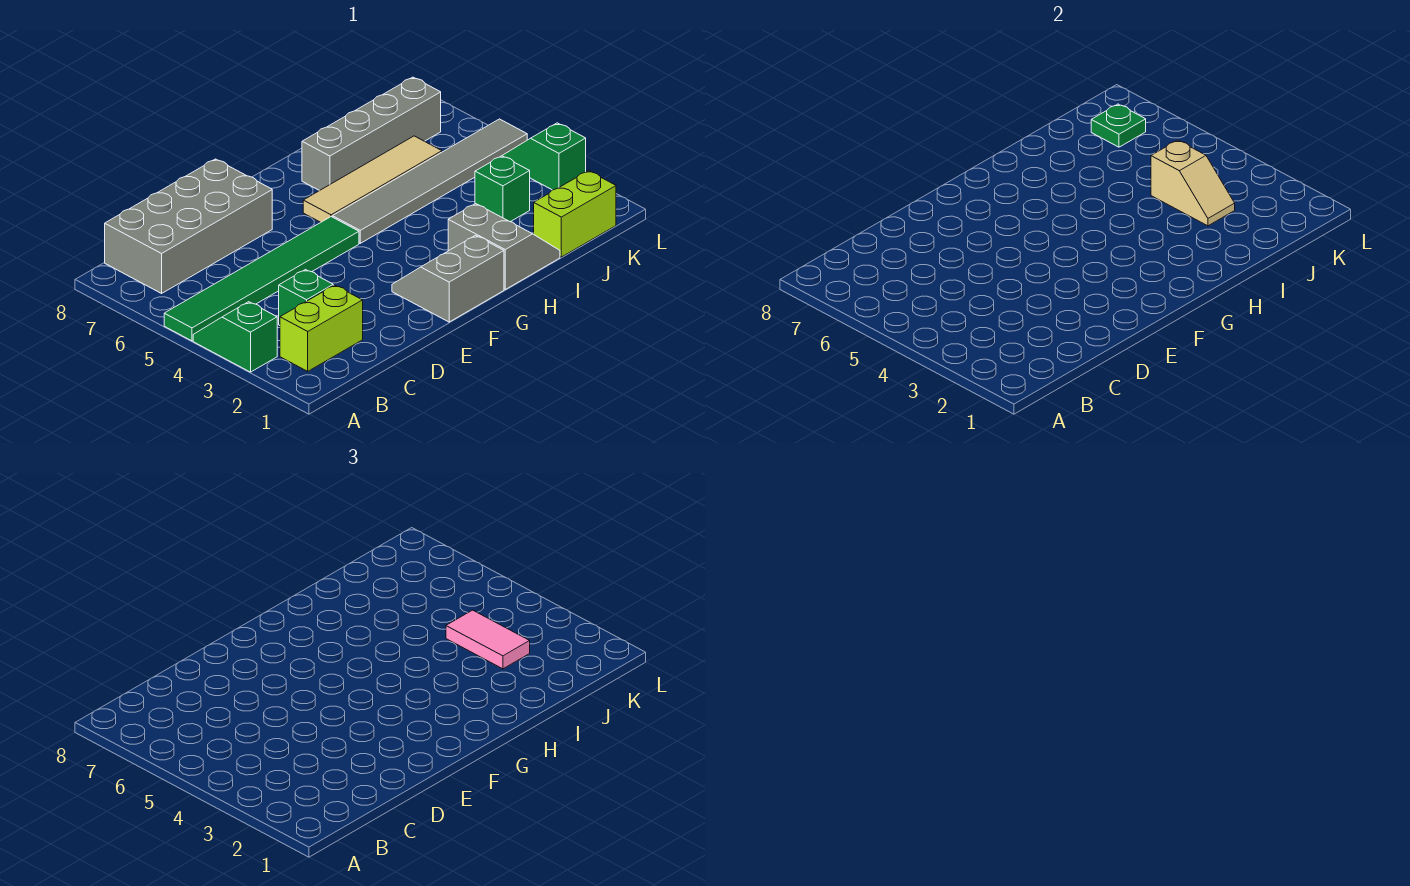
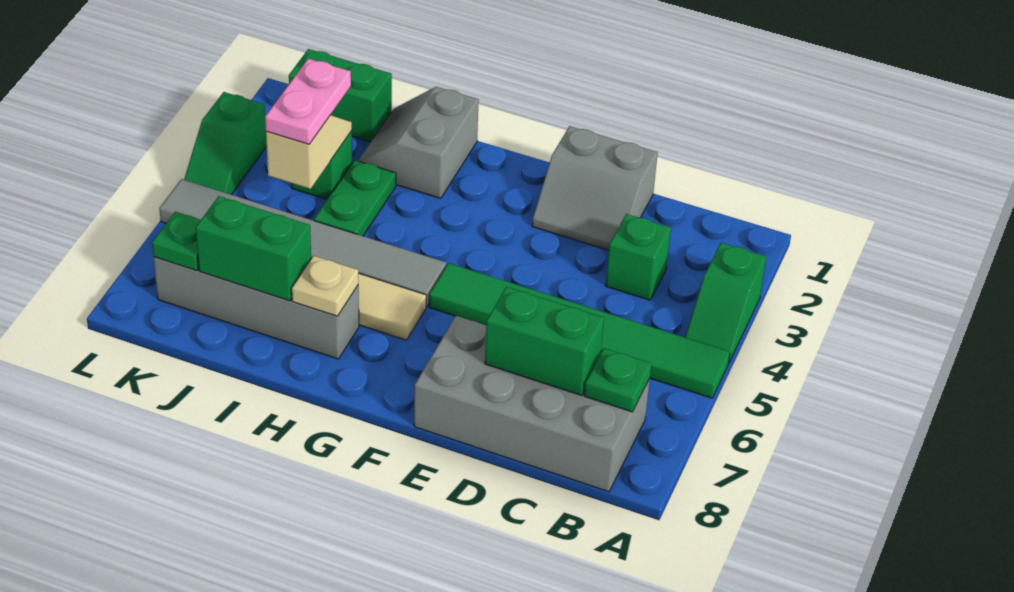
lime 1x2 brick [280,285,363,371] -> none
none -> green 1x1 plate [584,348,651,412]
none -> green 1x2 brick [485,287,604,396]
grey 2x2 slope [392,235,504,322] -> grey 2x2 slope moved to [532,126,658,250]
none -> tan 1x1 plate [292,256,358,316]
none -> green 1x2 plate [314,160,396,236]
none -> green 1x2 brick [196,196,311,301]
lime 1x2 brick [534,171,616,257] -> green 1x2 brick [289,49,392,142]
pink 1x2 tile [446,610,530,669] -> pink 1x2 plate [265,59,351,144]

